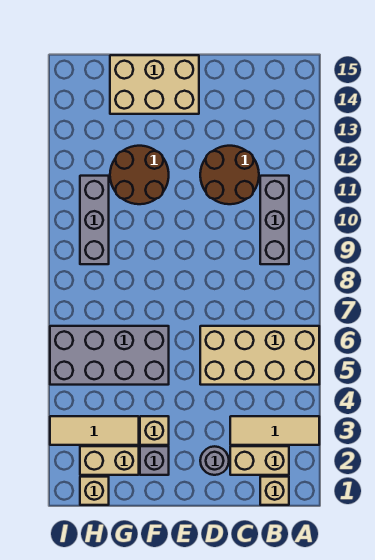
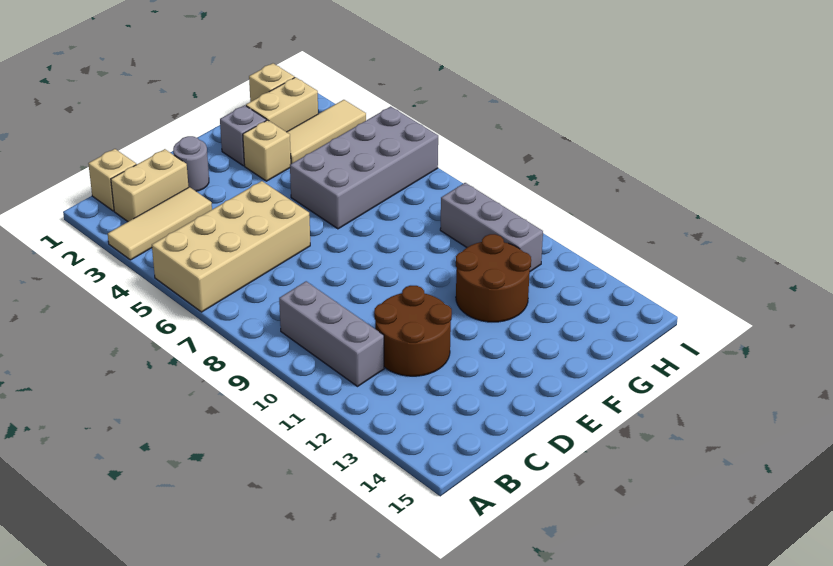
tan 2x3 brick [110,55,199,114] -> none

